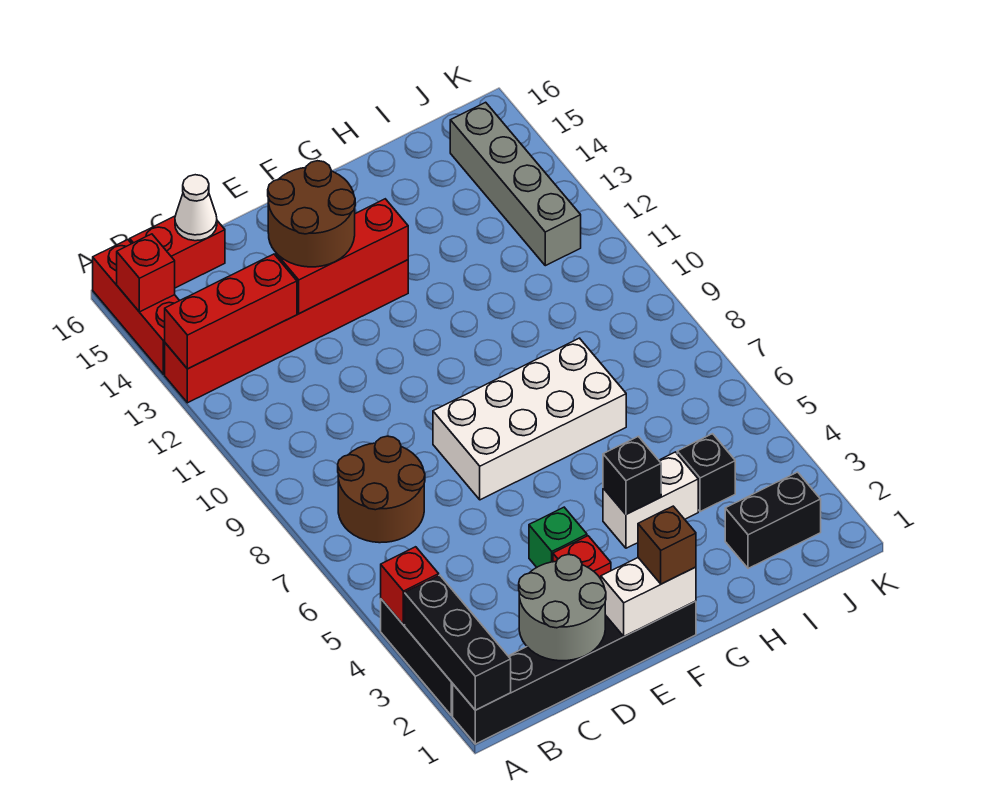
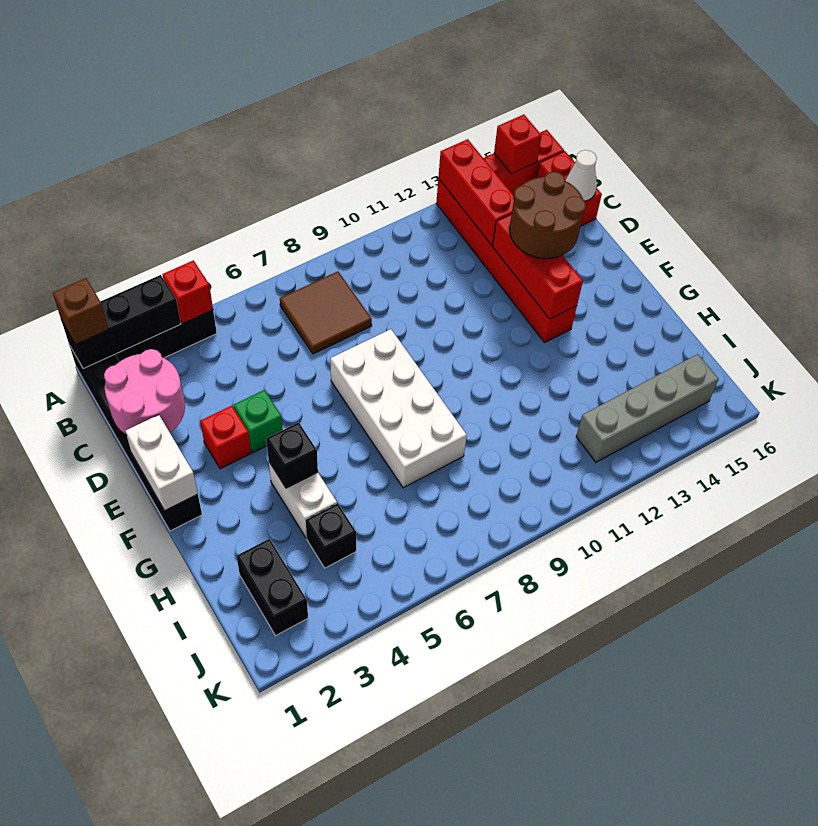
brown 2x2 round brick [338,436,425,543] -> brown 2x2 tile [280,271,372,354]
grey 2x2 round brick [519,554,606,661] -> pink 2x2 round brick [104,349,185,435]
brown 1x1 brick [638,506,696,584] -> brown 1x1 brick moved to [53,278,108,344]

